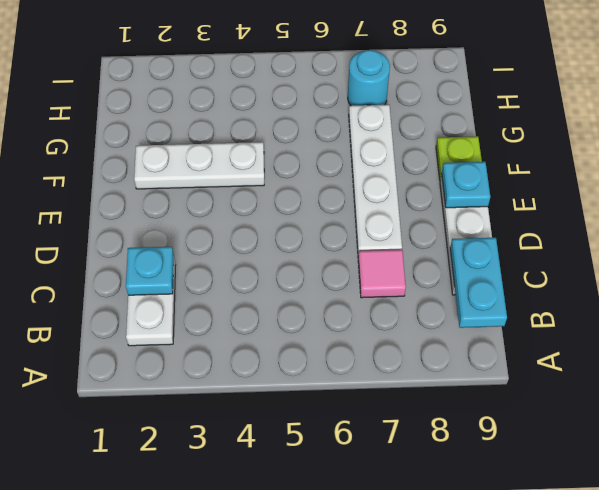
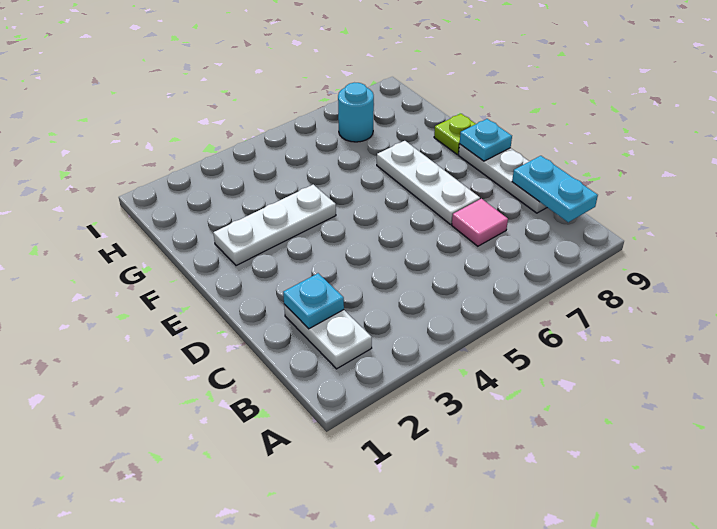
white 1x4 plate [349,105,402,256] -> white 1x3 plate [377,141,480,224]

